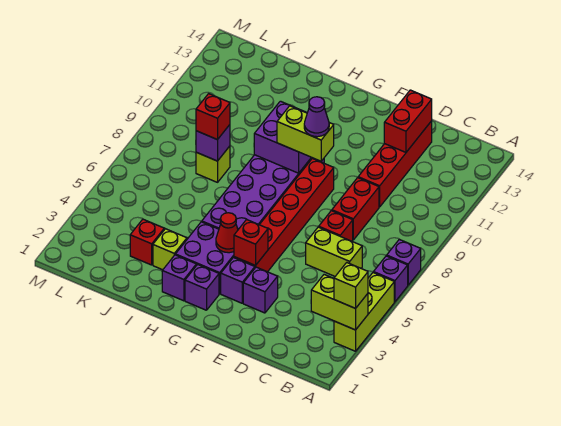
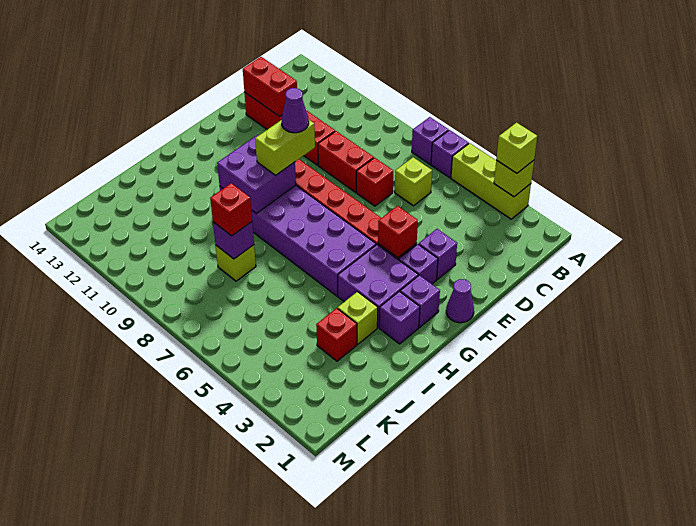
lime 1x2 brick [311,275,368,330] -> lime 1x1 brick [494,160,534,197]
lime 1x2 brick [306,227,362,276] -> lime 1x1 brick [395,157,432,206]
none -> purple 1x1 cone [446,279,474,323]
red 1x1 cone [216,213,238,253] -> none

